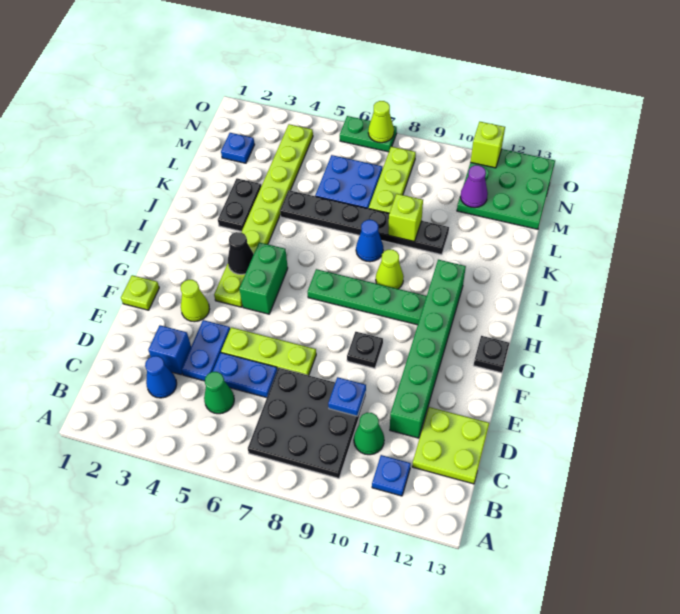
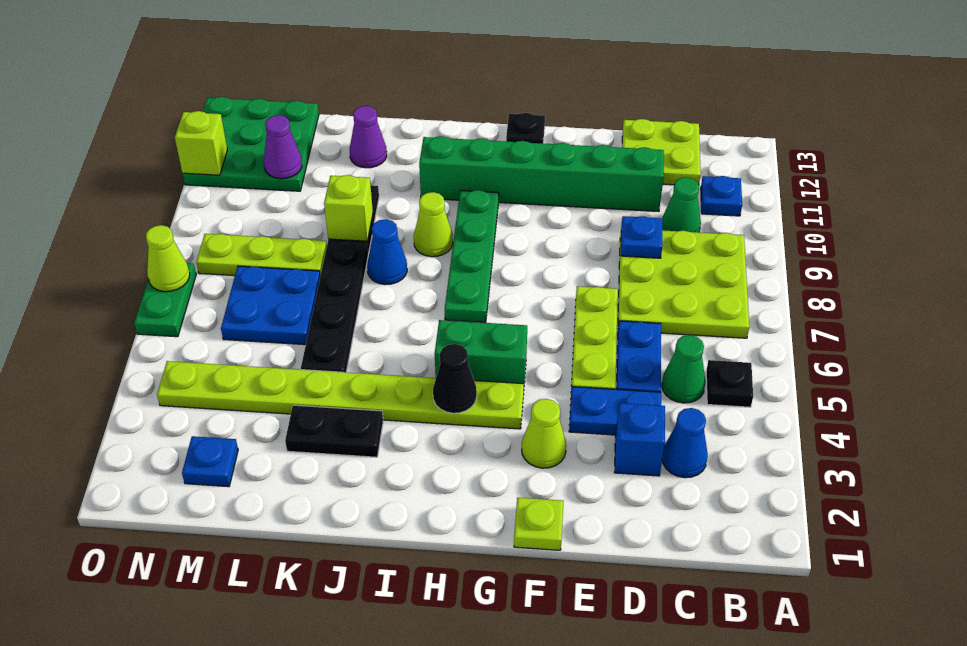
black 3x3 plate [248,368,366,478] -> lime 3x3 plate [618,230,749,338]
black 1x1 plate [347,332,383,368] -> black 1x1 plate moved to [706,360,753,407]
none -> purple 1x1 cone [350,106,387,168]

